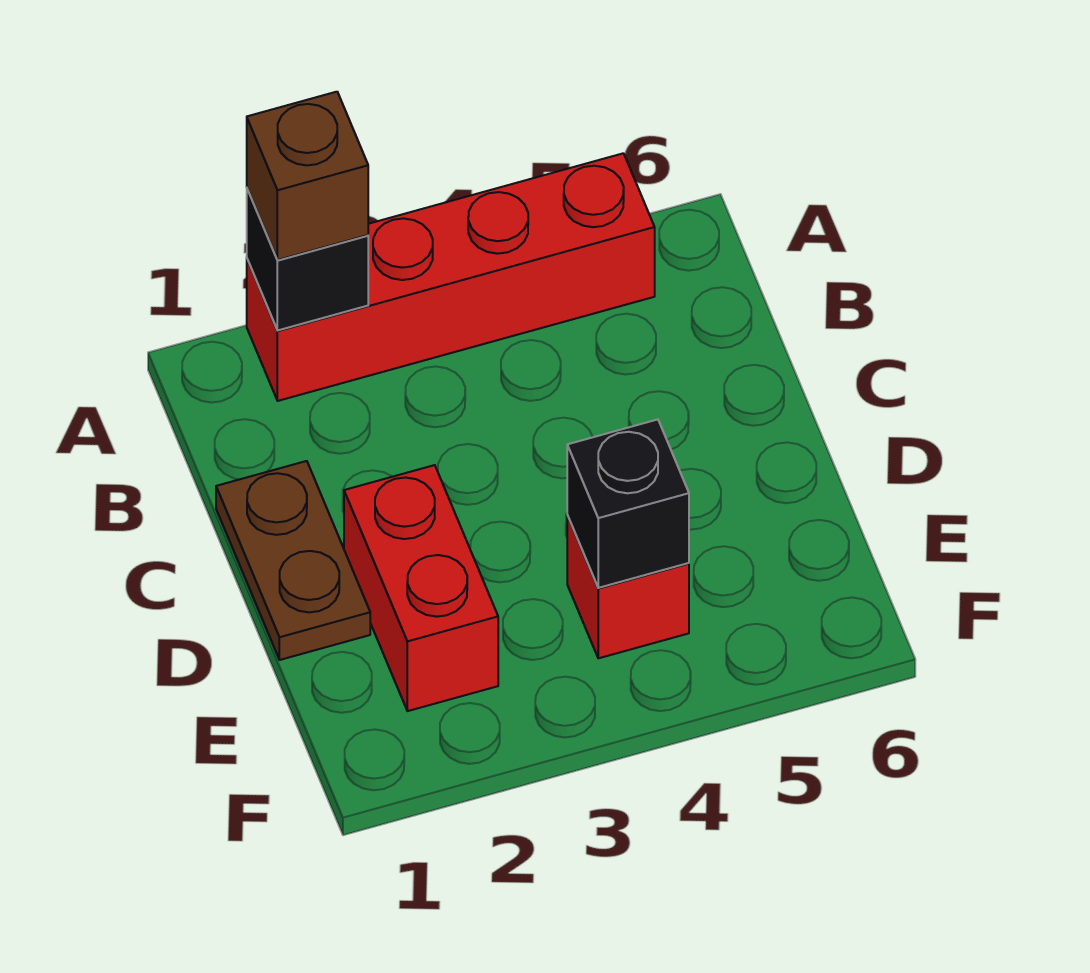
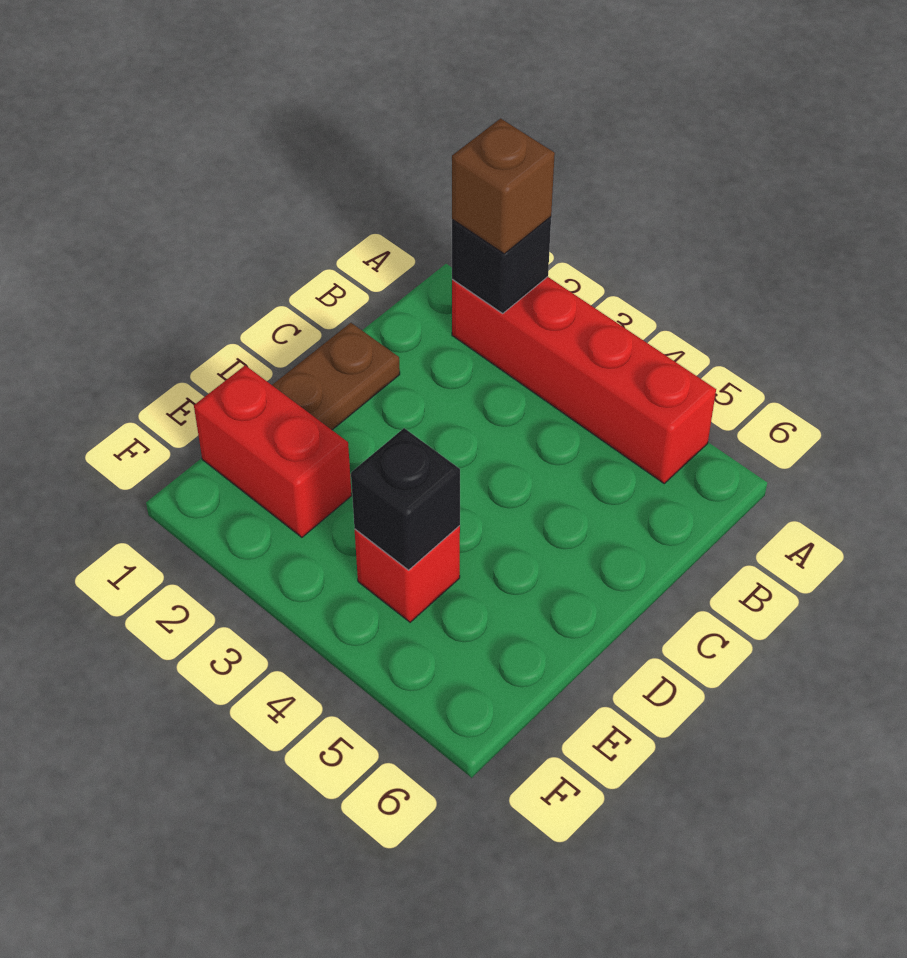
red 1x2 brick [344,465,498,711] -> red 1x2 brick turned to [194,365,352,537]

